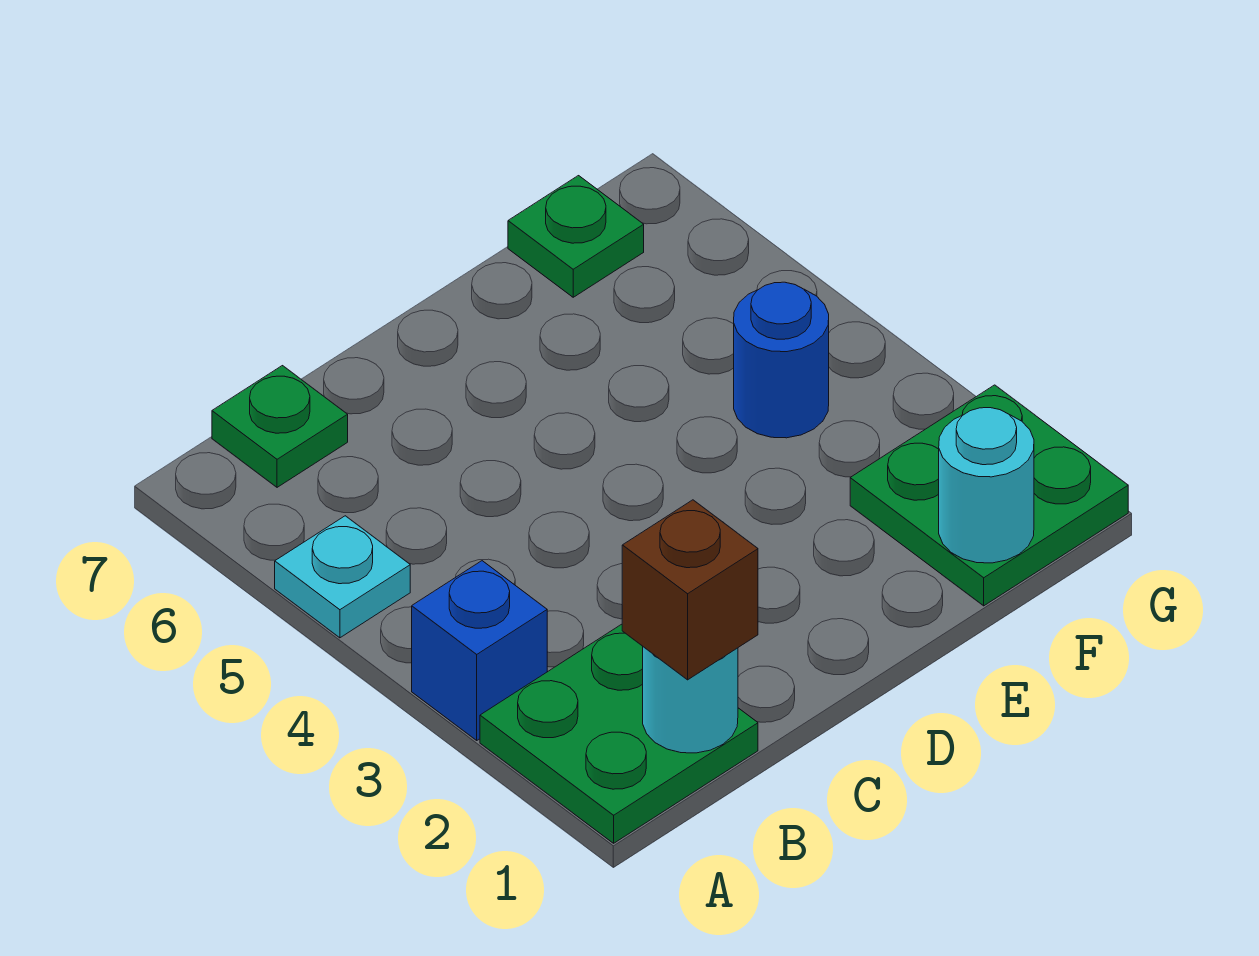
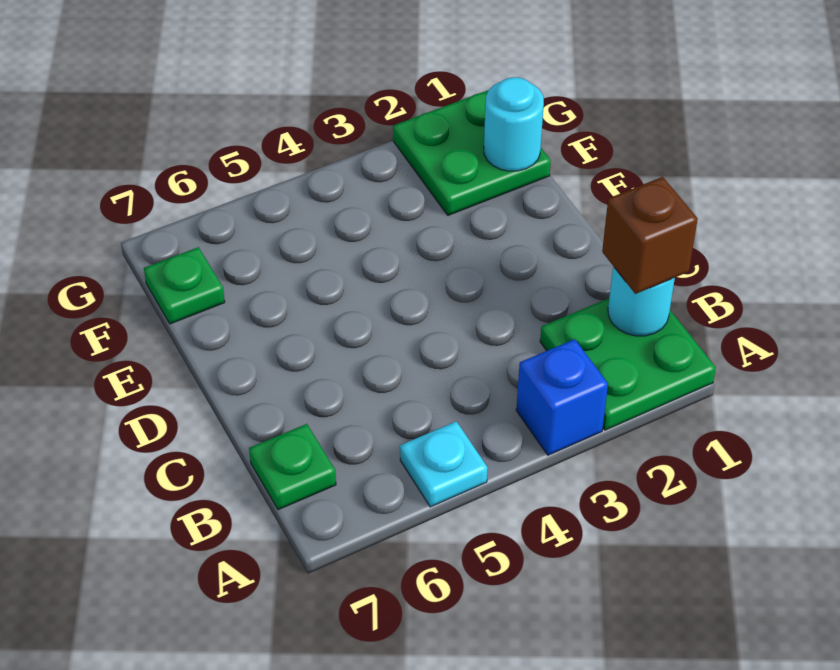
blue 1x1 round brick [734,282,829,438] -> none

